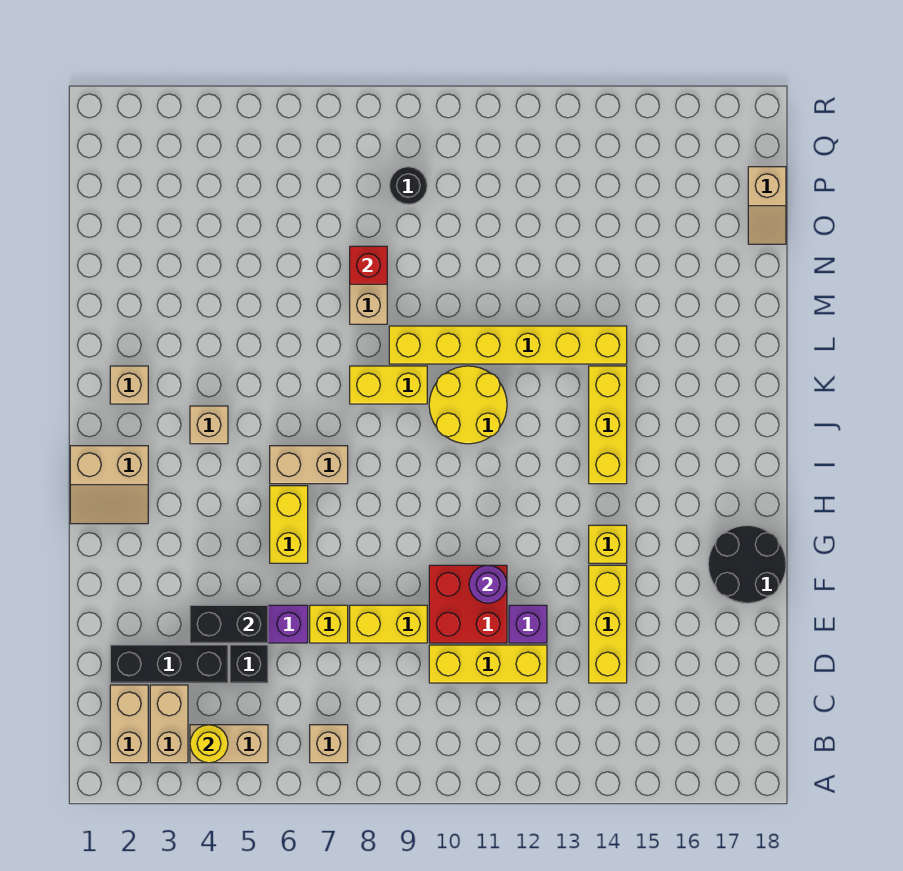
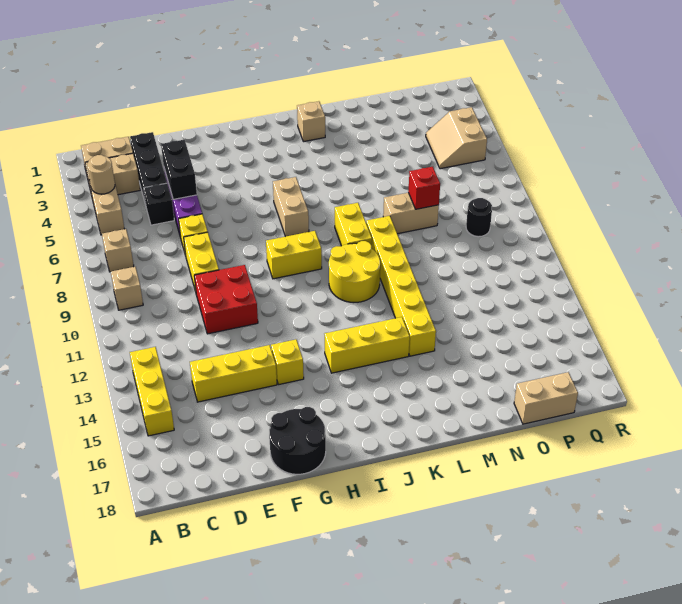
yellow 1x1 round brick [190,725,228,763] -> tan 1x1 round brick [87,155,115,194]
yellow 1x3 brick [429,645,547,683] -> yellow 1x3 brick moved to [130,347,174,436]
purple 1x1 brick [509,605,547,643] -> none
purple 1x1 round brick [469,565,507,603] -> none
yellow 1x2 brick [270,486,308,563] -> yellow 1x2 brick moved to [266,231,322,279]
tan 2x2 slope [70,446,148,524] -> tan 2x2 slope moved to [426,107,487,169]
tan 1x1 brick [190,406,228,444] -> tan 1x1 brick moved to [111,267,143,310]
tan 1x2 slope [748,167,786,244] -> tan 1x2 brick [514,372,578,424]

